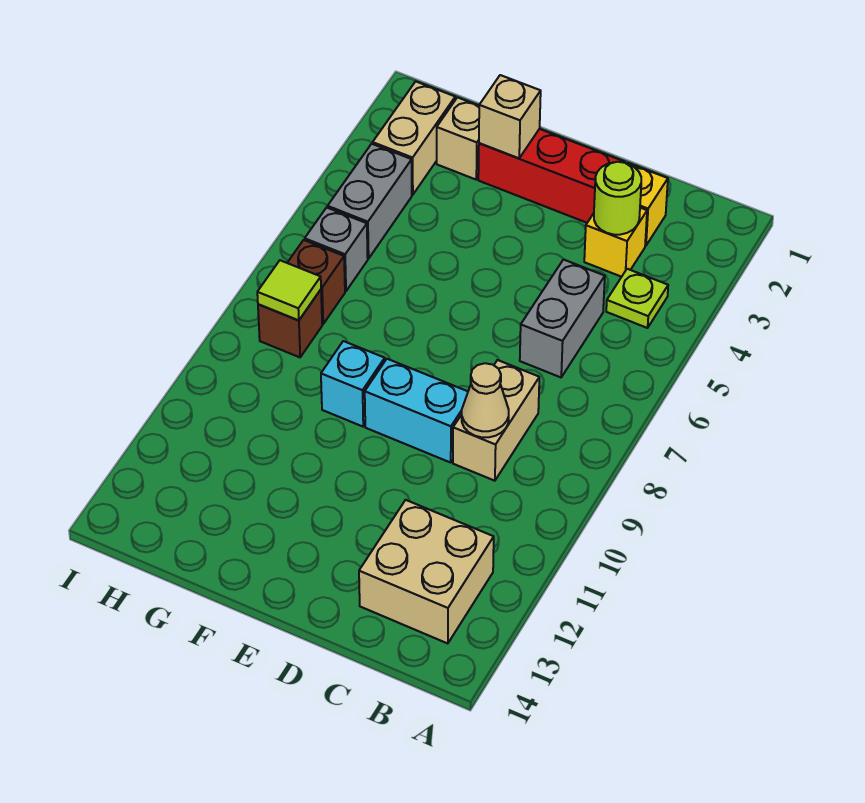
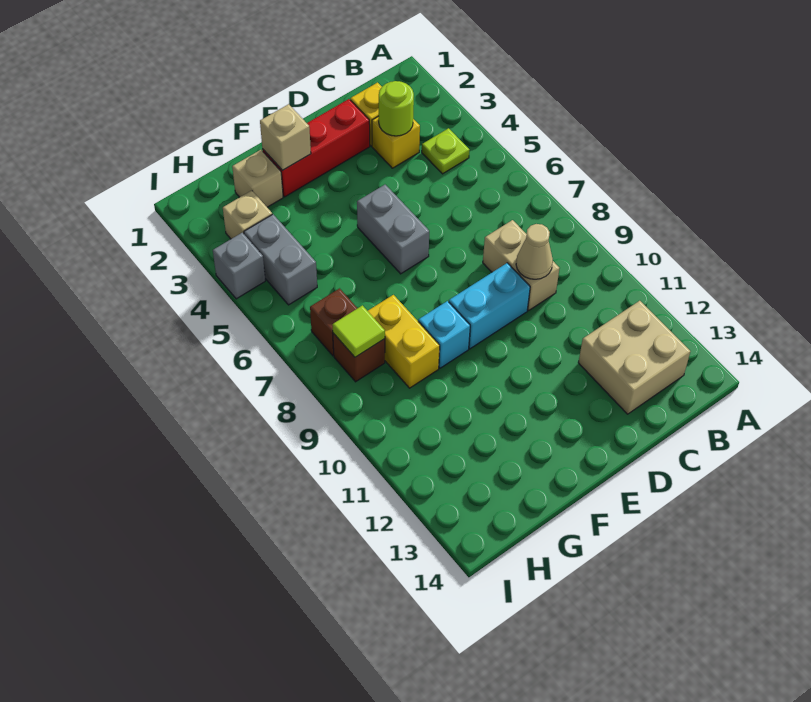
grey 1x2 brick [520,259,605,377] -> grey 1x2 brick moved to [357,185,429,274]
none -> yellow 1x2 brick [368,295,440,388]
tan 1x2 brick [373,81,455,195] -> tan 1x1 brick [223,190,272,239]
grey 1x1 brick [305,208,368,291] -> grey 1x1 brick moved to [213,233,265,299]

